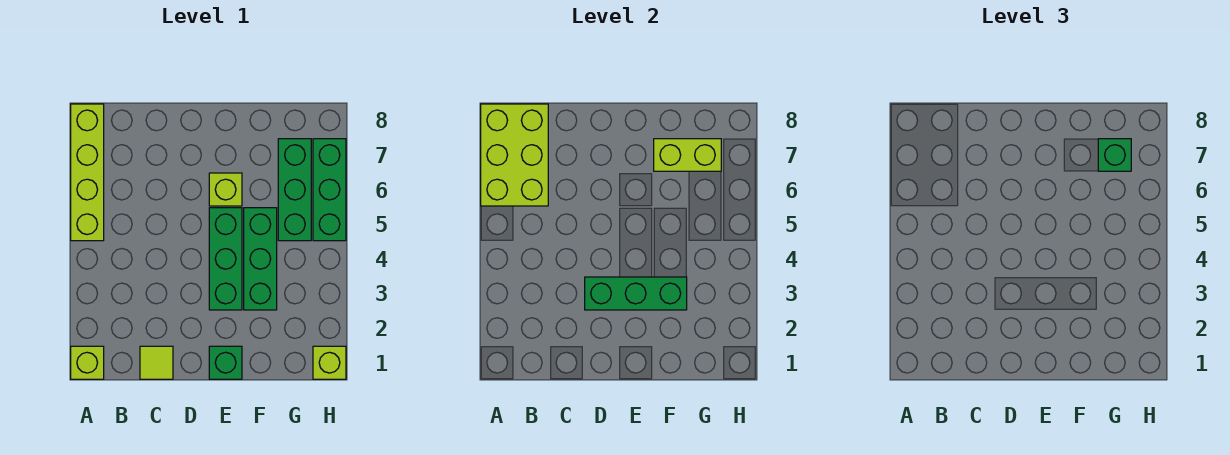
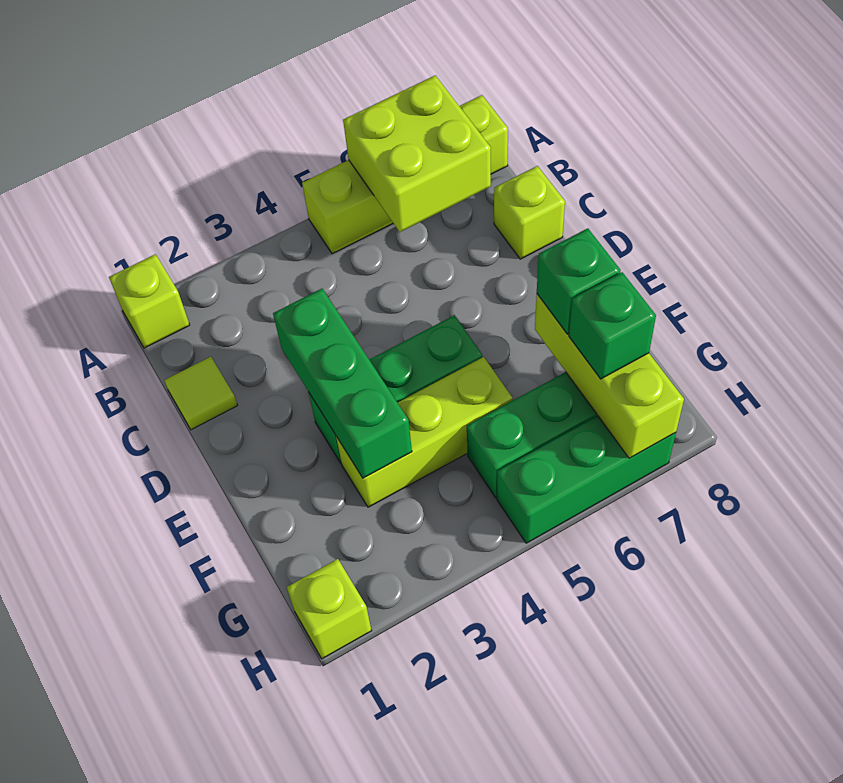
lime 2x3 brick [481,104,548,206] -> lime 2x2 brick [343,75,491,232]
green 1x1 brick [209,346,242,379] -> green 1x1 brick moved to [537,228,621,334]
lime 1x1 brick [209,173,242,206] -> lime 1x1 brick moved to [494,166,565,259]
green 1x3 brick [244,208,277,310] -> lime 1x3 brick [336,357,513,507]
lime 1x2 brick [654,139,721,171] -> lime 1x3 brick [535,294,684,458]

